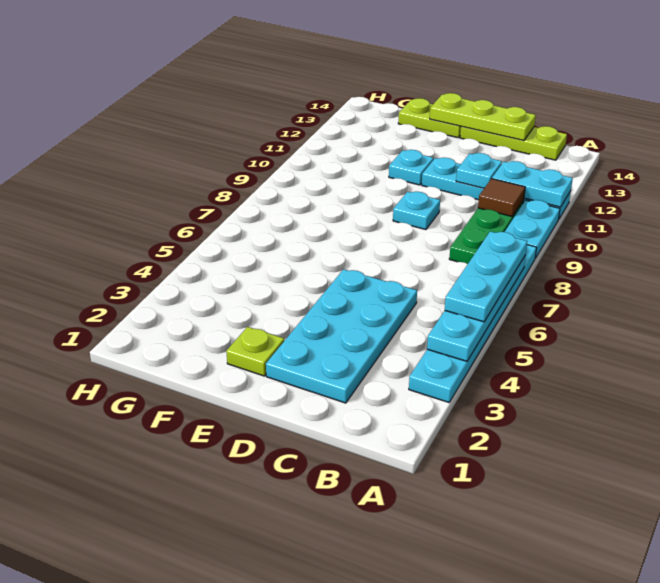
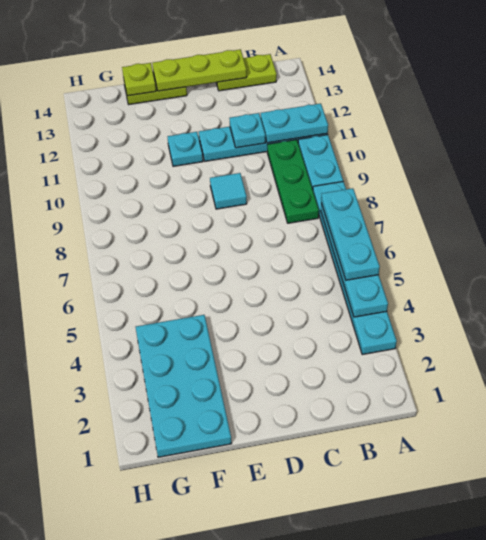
brown 1x1 tile [478,179,525,216] -> none
lime 1x3 plate [460,126,567,160] -> lime 1x2 plate [216,54,277,91]
cyan 2x4 plate [266,269,417,403] -> cyan 2x4 plate moved to [136,315,232,457]
cyan 1x1 plate [393,192,440,230] -> cyan 1x1 tile [210,173,247,209]
lime 1x1 plate [226,327,284,376] -> lime 1x1 plate moved to [122,63,156,96]

